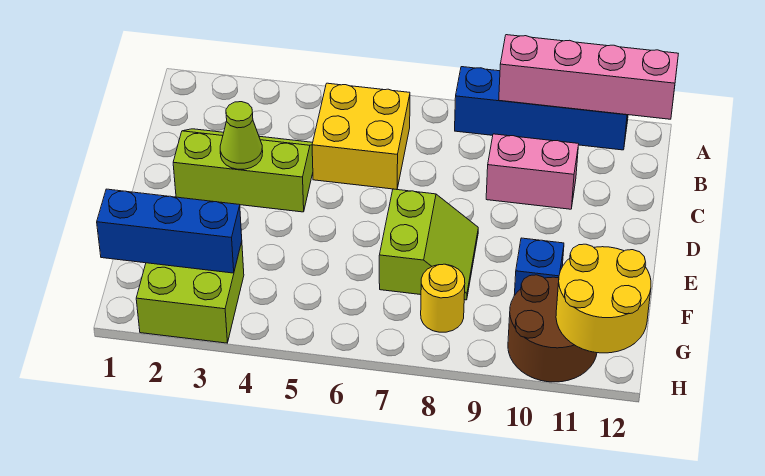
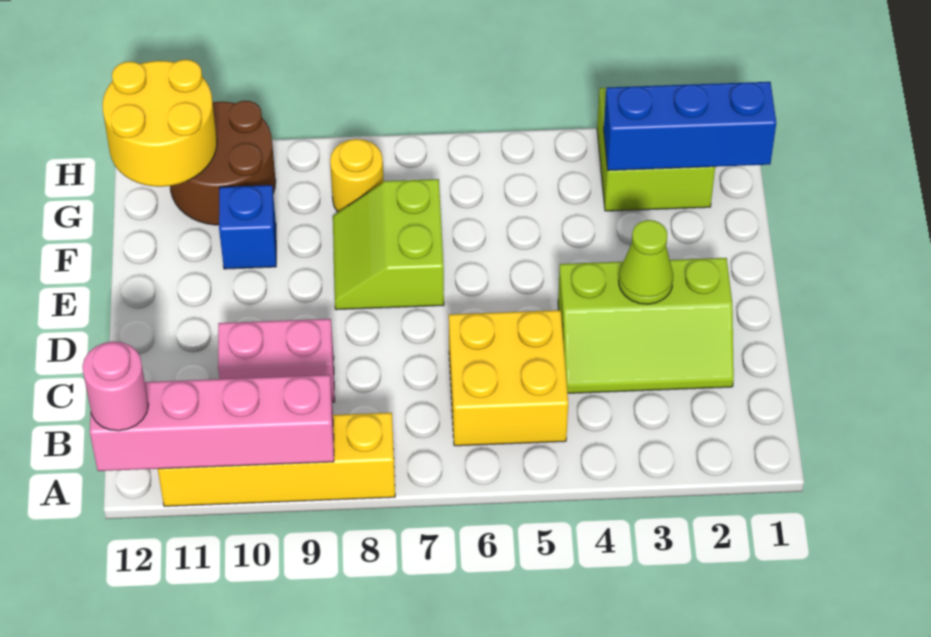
blue 1x4 brick [455,67,628,150] -> yellow 1x4 brick [158,413,395,506]
none -> pink 1x1 round brick [83,342,148,431]

